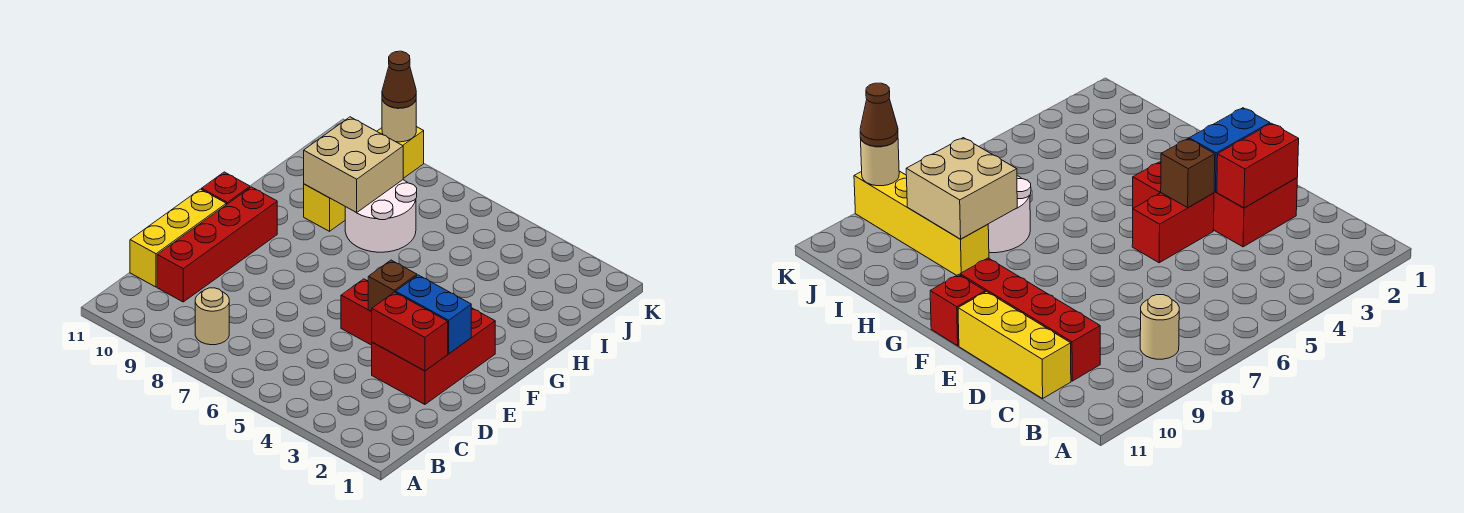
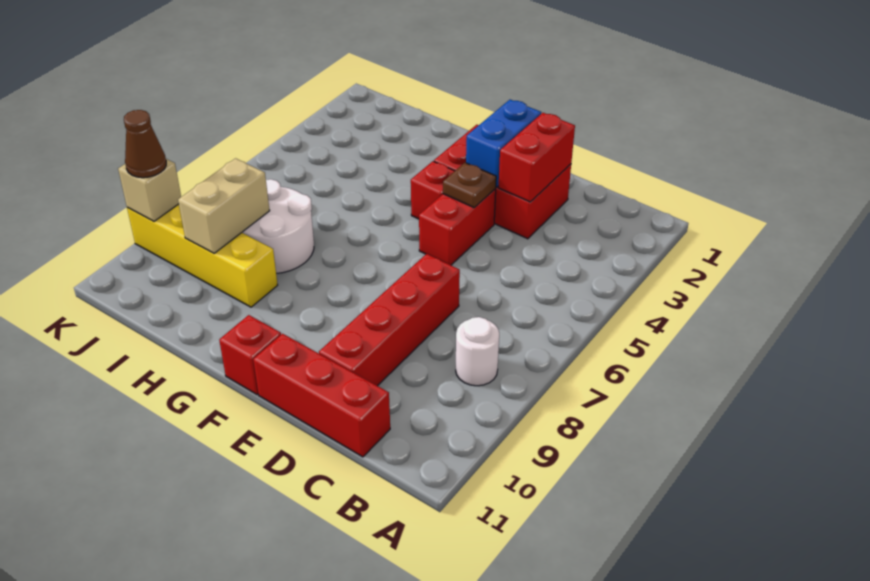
tan 1x1 round brick [195,288,229,345] -> white 1x1 round brick [456,317,499,386]
red 1x4 brick [157,187,277,302] -> red 1x4 brick turned to [319,254,460,386]
yellow 1x3 brick [130,189,226,287] -> red 1x3 brick [253,334,390,457]
brown 1x1 brick [368,260,417,311] -> brown 1x1 plate [443,163,496,208]
tan 2x2 brick [304,117,403,213] -> tan 1x2 brick [178,158,270,253]
tan 1x1 round brick [382,100,416,142] -> tan 1x1 brick [118,159,181,221]

